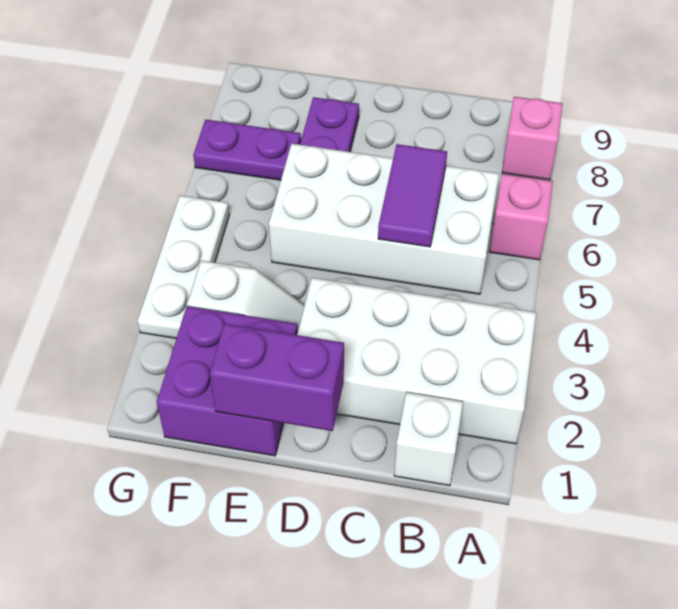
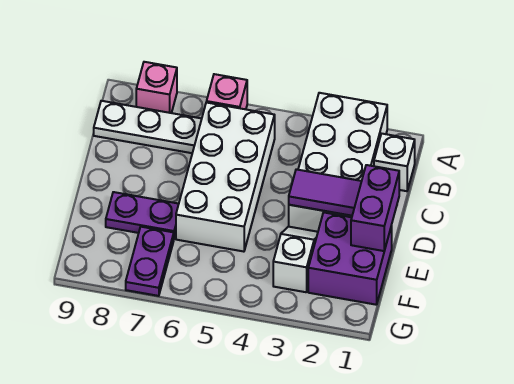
purple 1x2 tile [378,144,447,247] -> purple 1x2 tile moved to [289,169,362,216]
white 1x3 plate [138,195,229,338] -> white 1x3 plate moved to [94,101,202,153]

